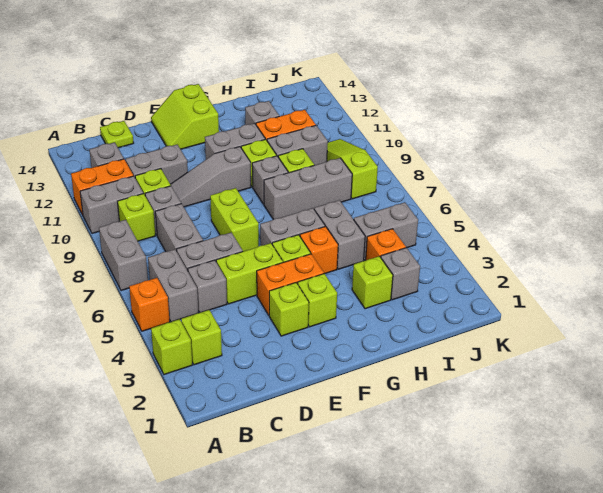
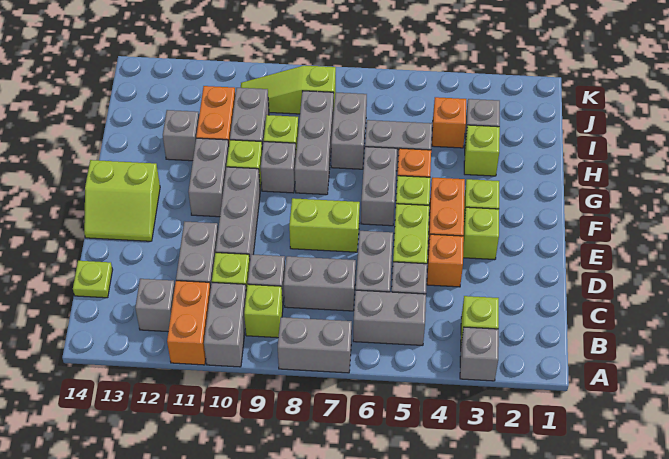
lime 1x1 brick [151,319,192,375] -> grey 1x1 brick [460,327,499,381]
orange 1x1 brick [129,278,170,331] -> orange 1x1 brick moved to [427,234,464,287]
grey 1x3 slope [170,147,251,207] -> grey 1x3 brick [216,167,260,259]
grey 1x2 brick [354,202,418,261] -> grey 1x2 brick moved to [331,92,367,169]

